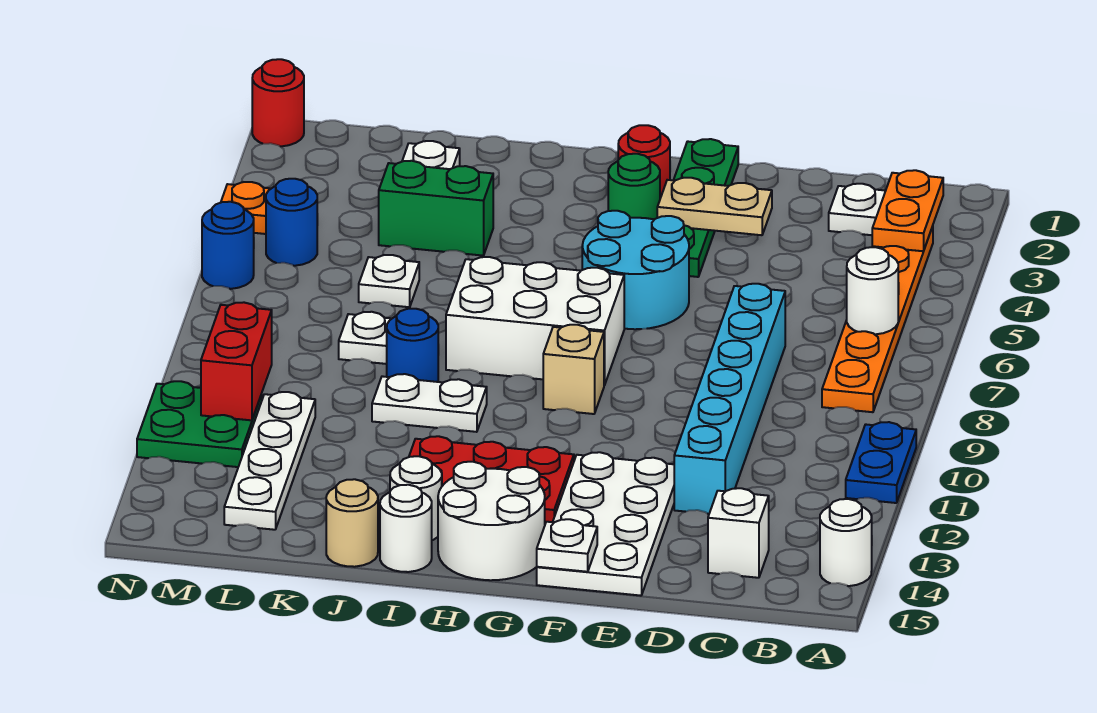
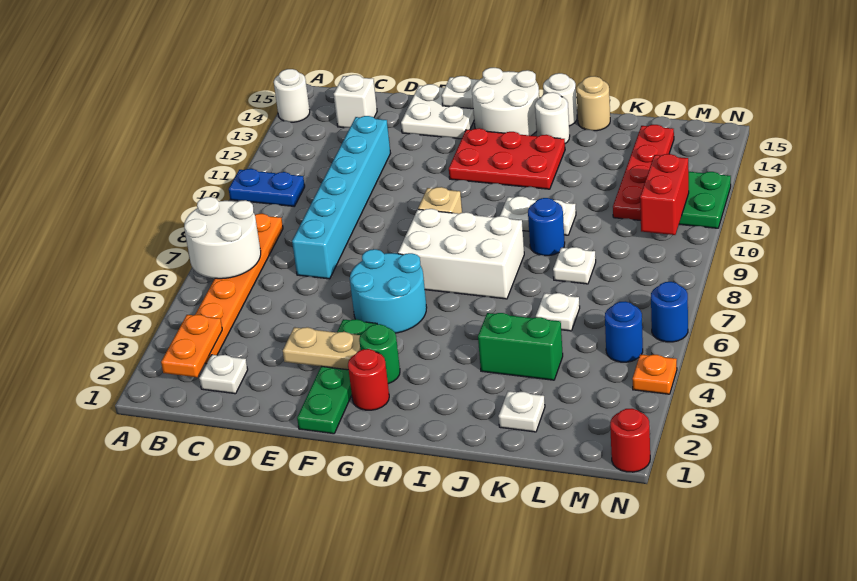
blue 1x2 plate [846,422,916,503] -> blue 1x2 plate turned to [229,169,305,206]
white 1x1 round brick [847,247,898,334] -> white 2x2 round brick [184,197,261,279]
white 2x4 plate [537,452,674,596] -> white 2x2 plate [401,84,474,139]
white 1x4 plate [224,392,315,530] -> red 1x4 plate [613,125,674,220]

